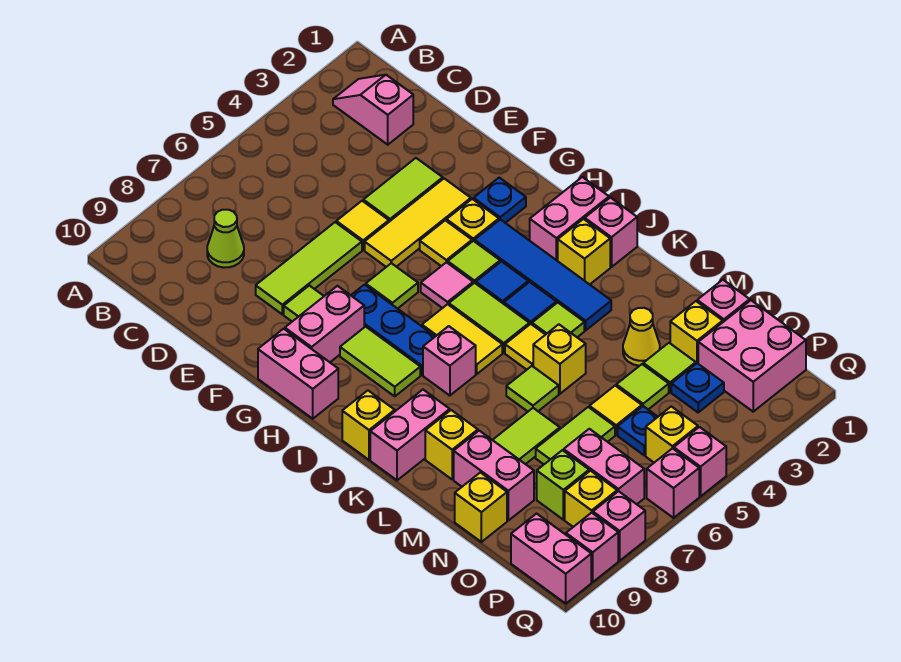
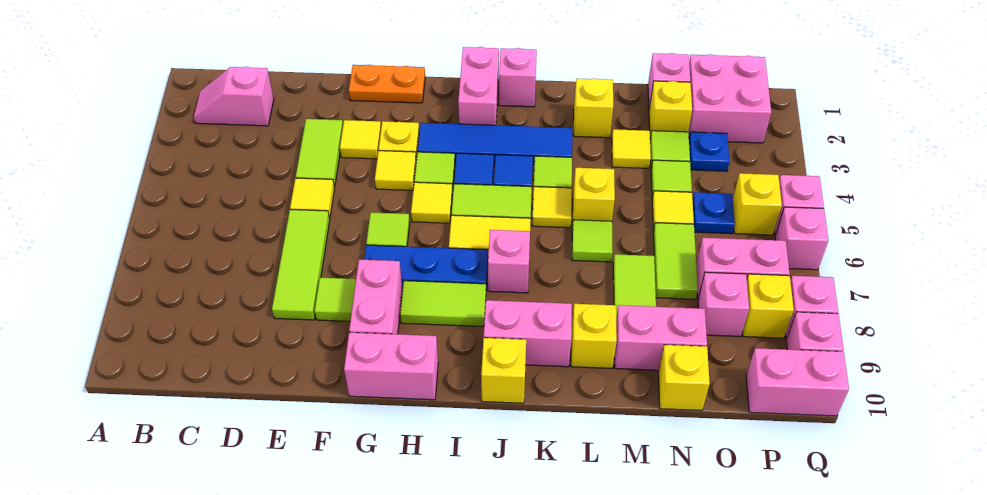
lime 1x1 cone [207,210,244,268] -> none
none -> orange 1x2 plate [349,65,425,103]
yellow 1x3 tile [365,179,471,267] -> yellow 1x1 tile [340,120,381,159]
blue 1x1 plate [473,178,526,223] -> none
pink 1x1 tile [421,262,473,308] -> yellow 1x1 tile [411,182,452,223]
yellow 1x1 brick [558,219,610,284] -> yellow 1x1 brick moved to [574,78,613,138]
pink 1x2 brick [370,390,450,480] -> pink 1x2 brick turned to [484,300,572,367]
yellow 1x1 cone [623,308,660,366] -> yellow 1x1 tile [612,129,651,168]
lime 1x1 brick [537,450,589,520] -> pink 1x1 brick [698,272,749,337]

